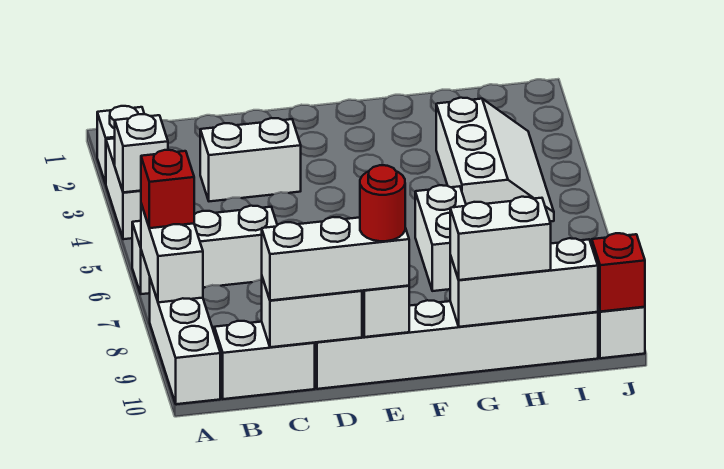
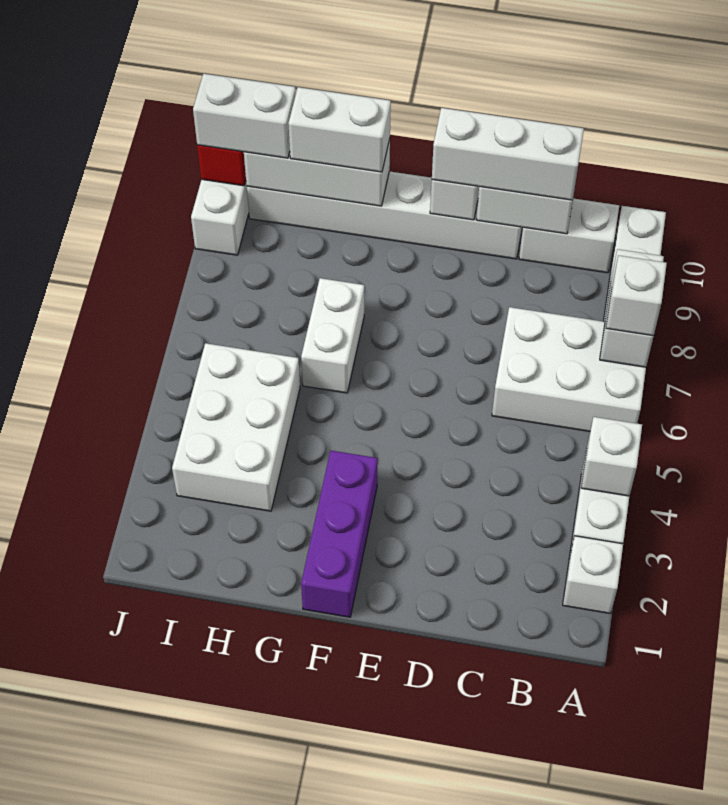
white 1x3 brick [132,206,277,294] -> white 2x3 brick [492,307,646,431]
red 1x1 brick [141,150,194,228] -> white 1x1 brick [606,255,667,336]
white 1x2 brick [200,118,301,201] -> white 1x2 brick moved to [193,74,296,158]
red 1x1 round brick [360,165,405,241] -> none
none -> purple 1x3 brick [301,451,378,617]
white 2x3 slope [436,98,554,222] -> white 2x3 brick [172,343,300,511]

